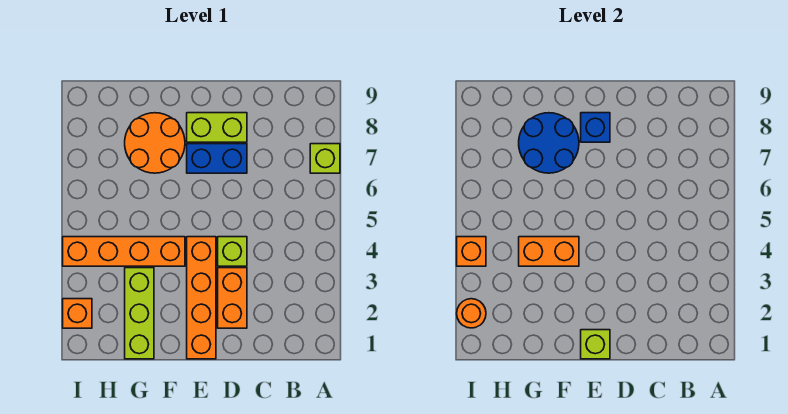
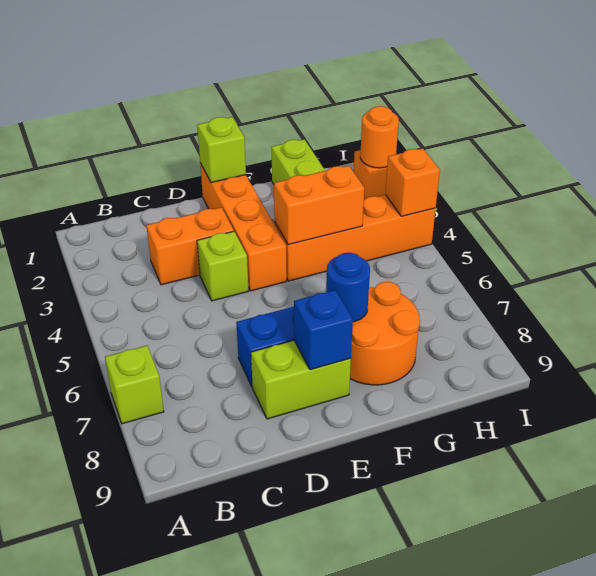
orange 1x2 brick [218,268,247,328] -> orange 1x2 brick turned to [146,207,234,285]
blue 2x2 round brick [519,113,579,173] -> blue 1x1 round brick [326,253,370,322]

